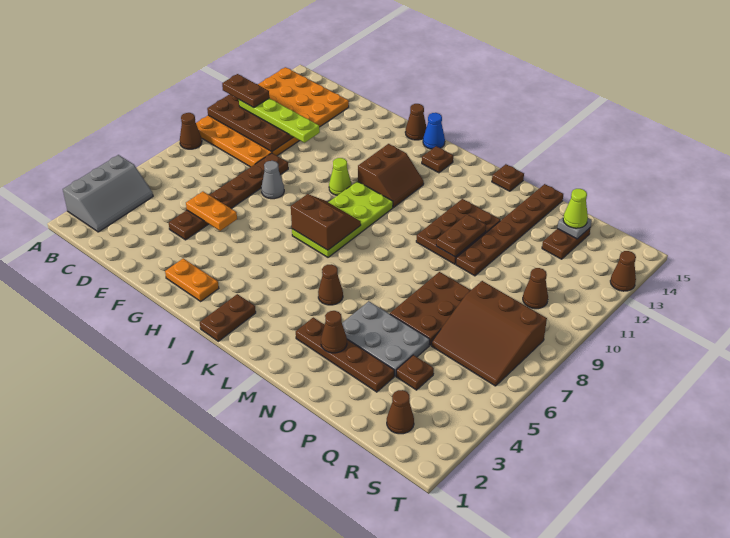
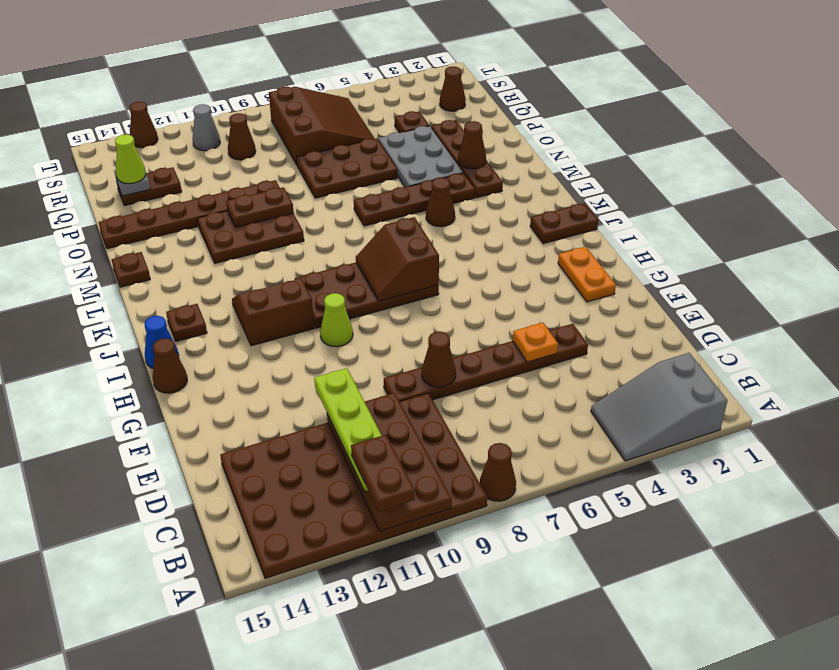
grey 2x3 slope [63,155,153,232] -> grey 2x3 slope turned to [591,353,728,461]
orange 4x6 plate [196,67,349,167] -> brown 4x6 plate [220,393,487,578]
orange 1x2 plate [186,192,237,231] -> orange 1x1 plate [513,323,558,362]
none -> brown 1x1 cone [422,332,456,387]
grey 1x1 cone [261,161,284,199] -> grey 1x1 cone moved to [192,104,220,151]
lime 2x4 plate [292,181,393,257] -> brown 2x4 plate [295,262,439,328]
none -> brown 1x4 plate [354,173,475,226]

